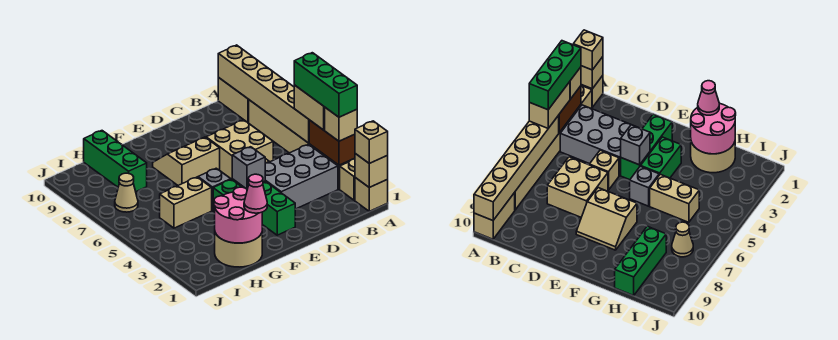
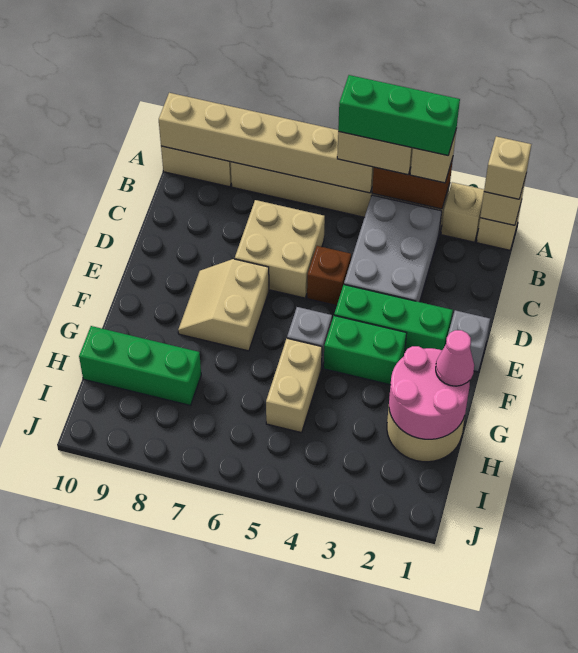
tan 1x1 brick [589,150,619,190] -> brown 1x1 brick [307,246,351,306]
grey 1x1 brick [232,147,265,189] -> grey 1x1 brick moved to [448,310,490,372]
tan 1x1 cone [115,173,138,212] -> none

